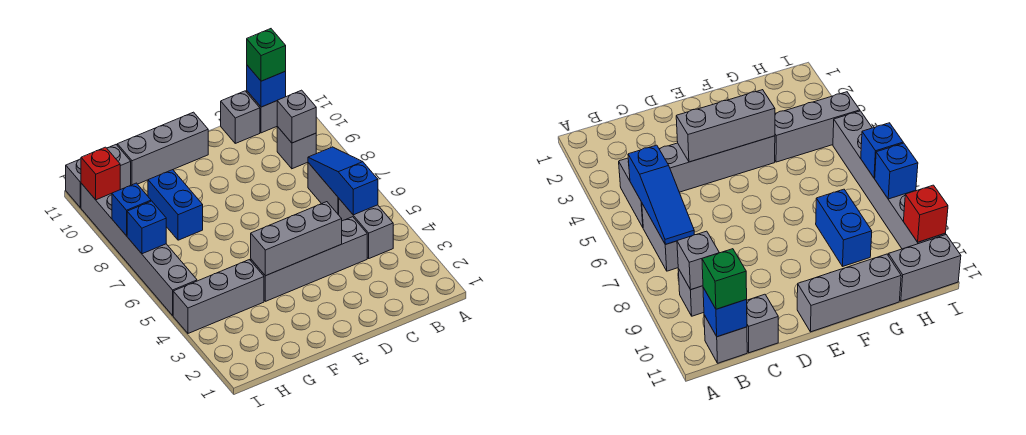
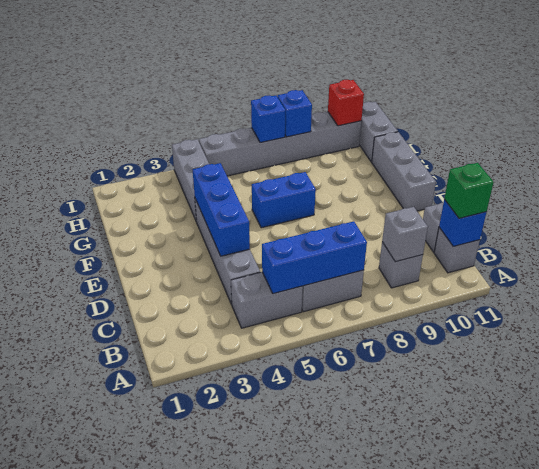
blue 1x3 slope [308,147,378,215] -> blue 1x3 brick [262,221,367,294]
grey 1x3 brick [251,202,342,276] -> blue 1x3 brick [193,163,250,256]
blue 1x2 brick [148,170,203,240] -> blue 1x2 brick moved to [252,172,316,228]

